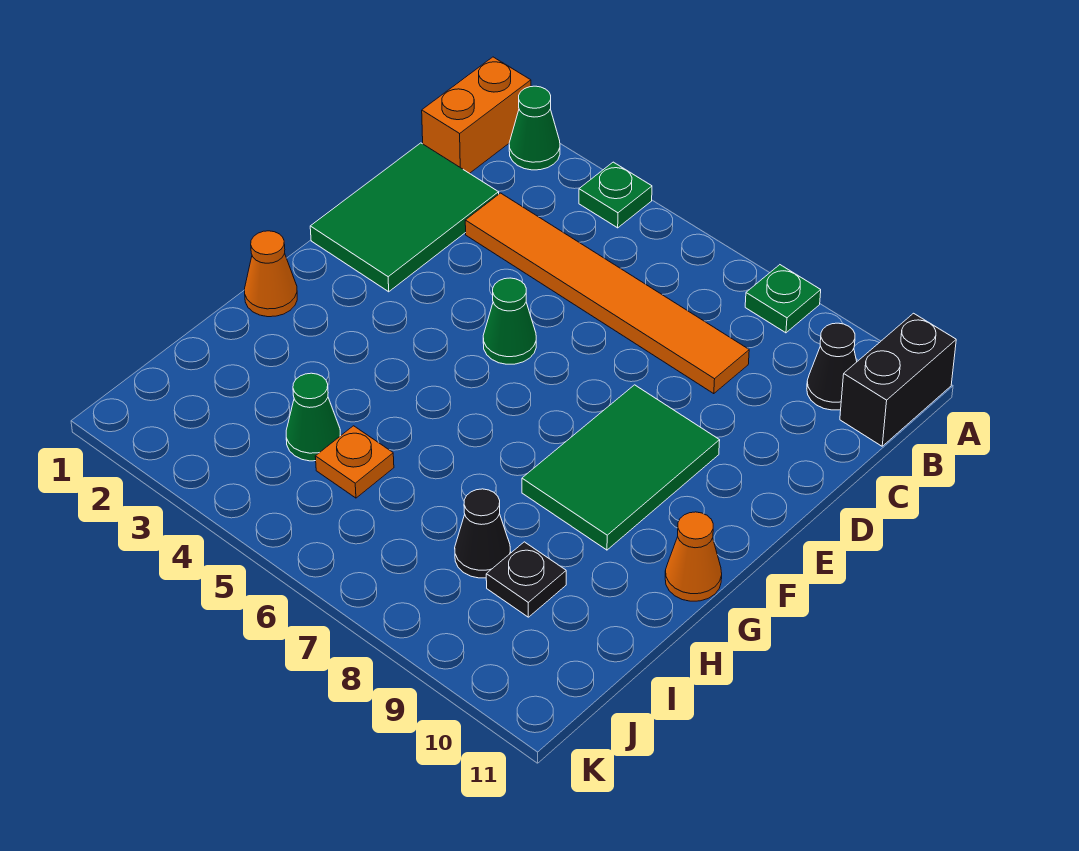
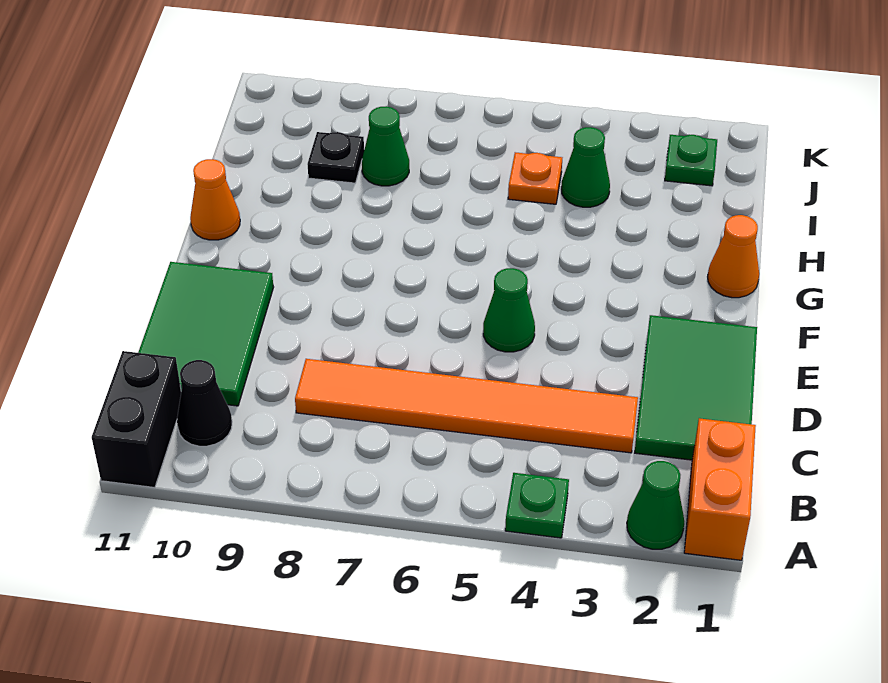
green 1x1 plate [745,265,821,333] -> green 1x1 plate moved to [665,135,717,186]
green 2x3 tile [522,385,720,550] -> green 2x3 tile moved to [138,262,274,406]
black 1x1 cone [455,489,511,578] -> green 1x1 cone [362,106,409,186]

